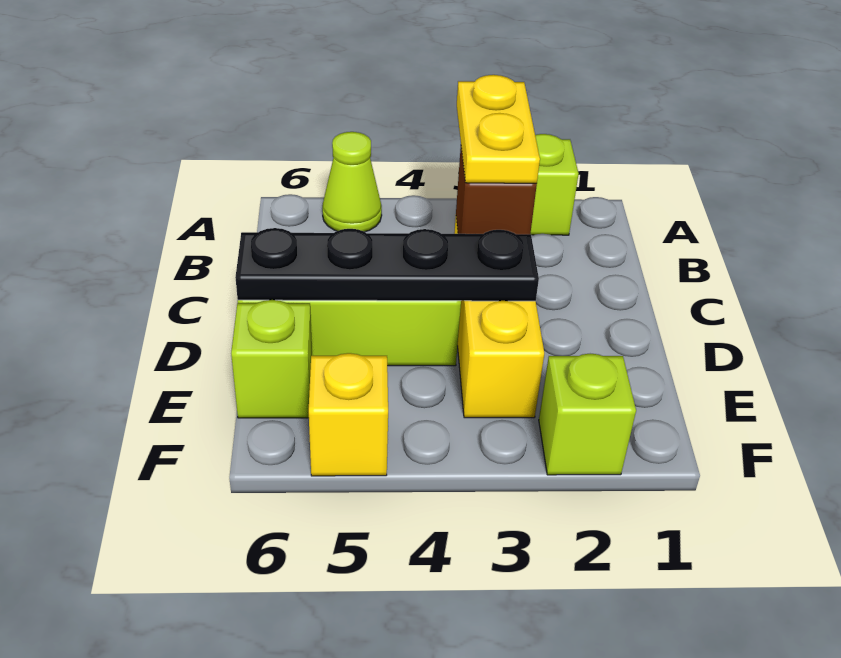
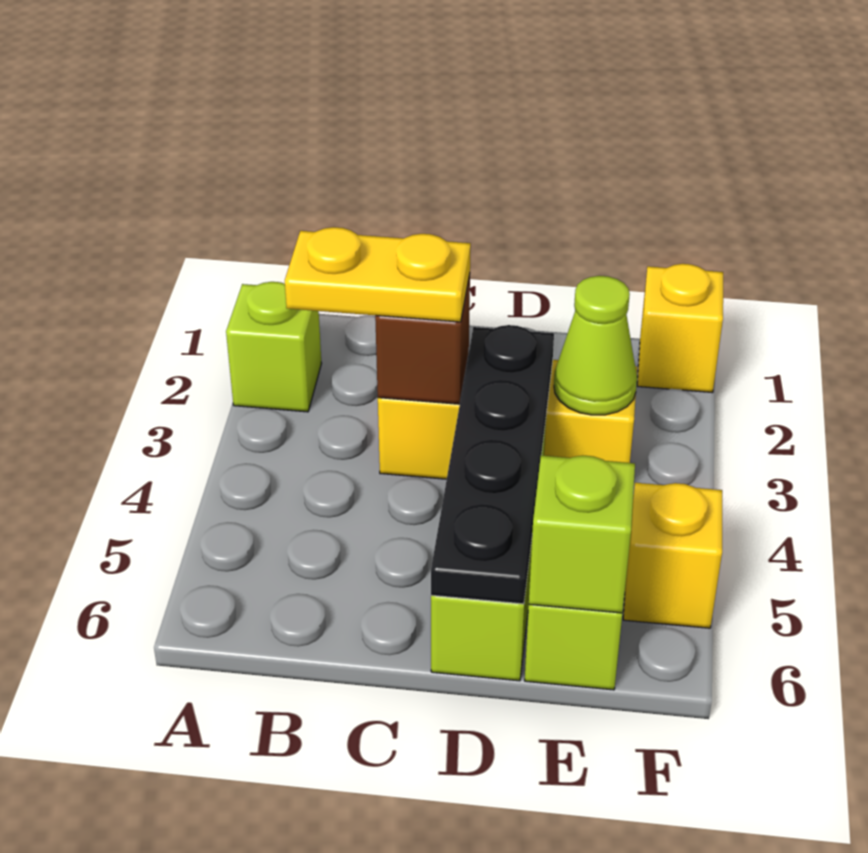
lime 1x1 cone [322,132,382,232] -> lime 1x1 cone moved to [554,276,637,415]
none -> yellow 1x1 brick [637,264,723,393]
lime 1x1 brick [539,354,636,475] -> lime 1x1 brick moved to [529,455,635,613]

